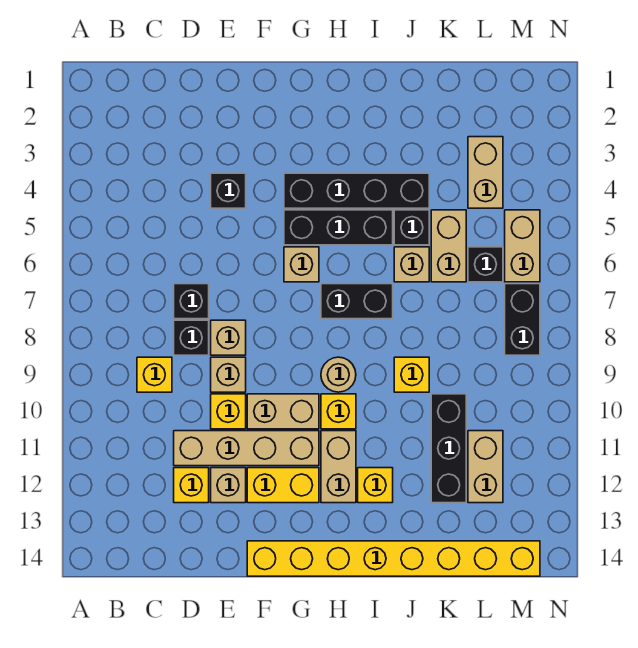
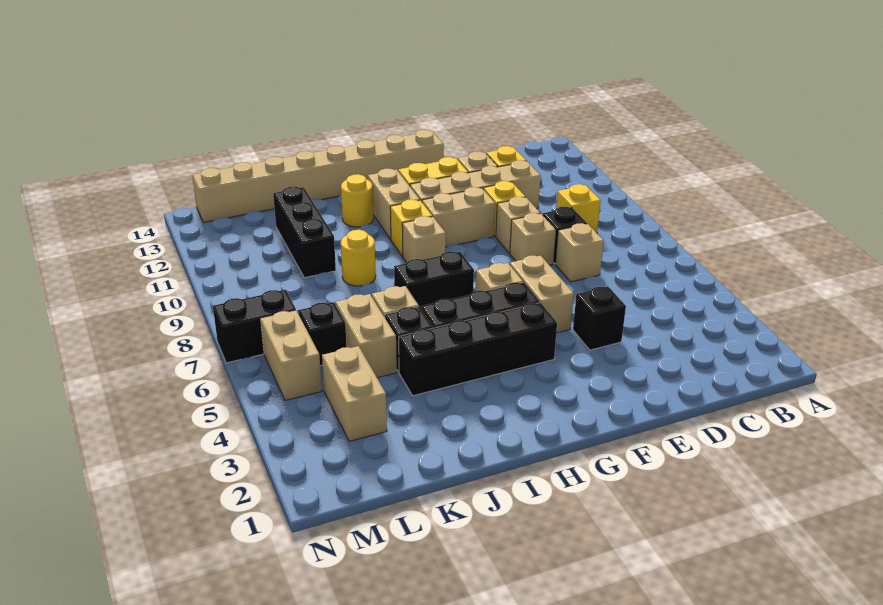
black 1x1 brick [174,284,209,319] -> tan 1x1 brick [555,223,604,282]
yellow 1x8 brick [247,541,540,576] -> tan 1x8 brick [192,130,444,222]
tan 1x1 round brick [321,357,356,392] -> tan 1x1 brick [402,216,446,263]
yellow 1x1 brick [358,468,393,503] -> yellow 1x1 round brick [341,174,373,227]
yellow 1x1 brick [394,357,429,392] -> yellow 1x1 round brick [341,230,376,286]
tan 1x2 brick [468,431,503,503] -> tan 1x2 brick moved to [510,256,574,333]
black 1x2 brick [505,284,540,355] -> black 1x2 brick turned to [213,290,296,363]

